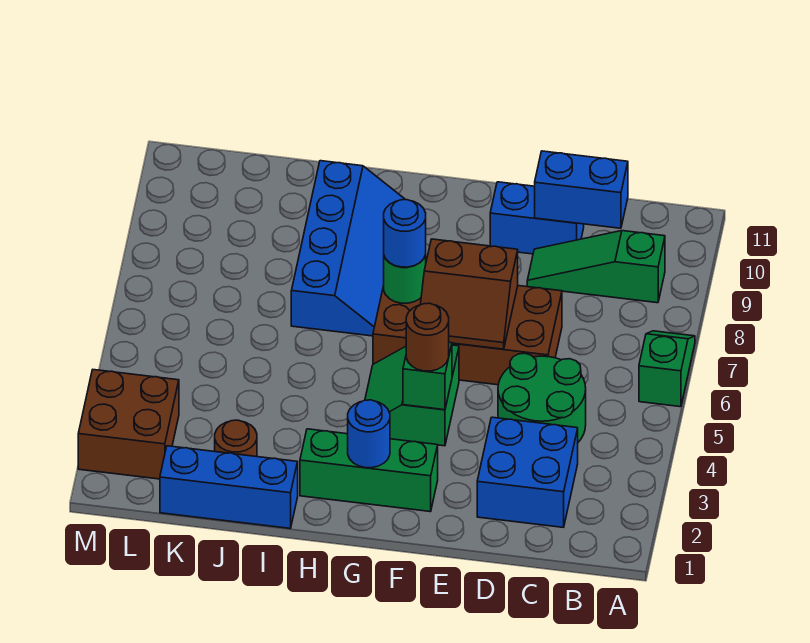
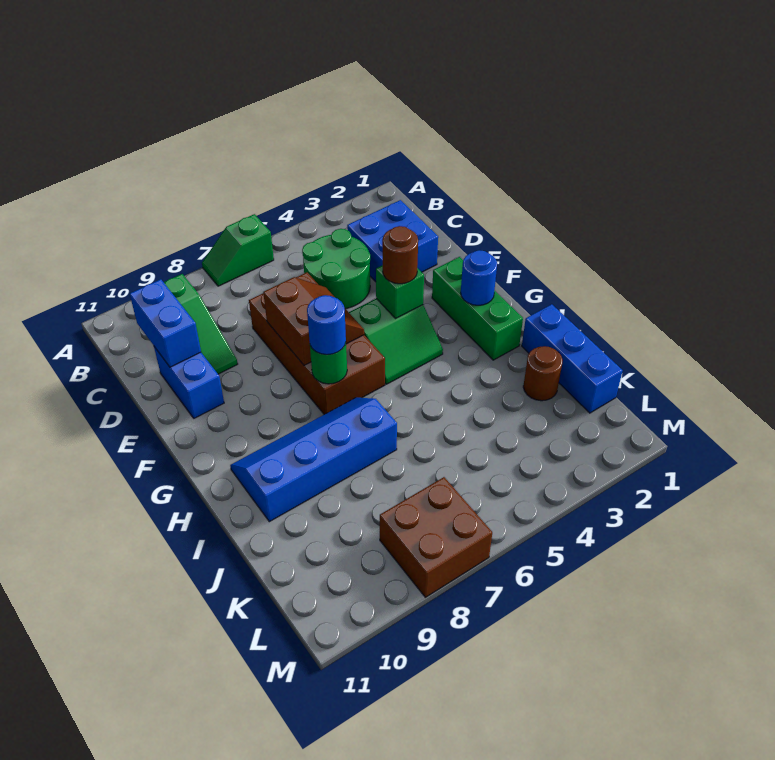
brown 2x2 brick [78,370,179,479] -> brown 2x2 brick moved to [380,477,492,597]

